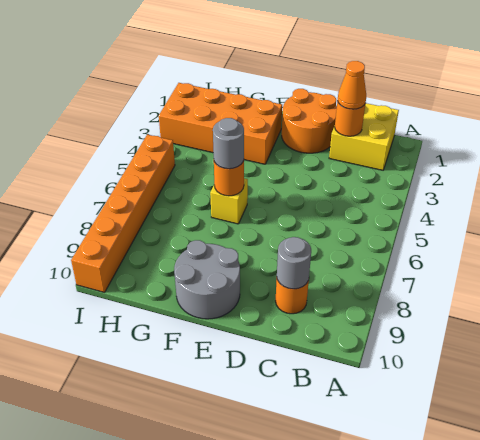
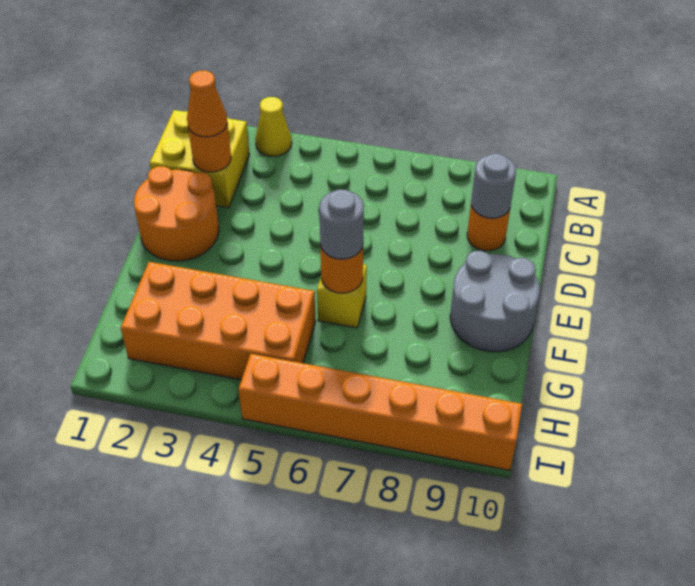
none -> yellow 1x1 cone [255,97,292,156]
orange 2x4 brick [159,83,282,164] -> orange 2x4 brick turned to [121,262,316,380]

